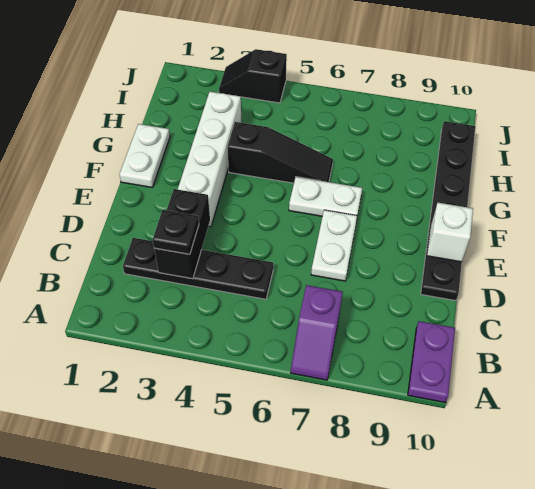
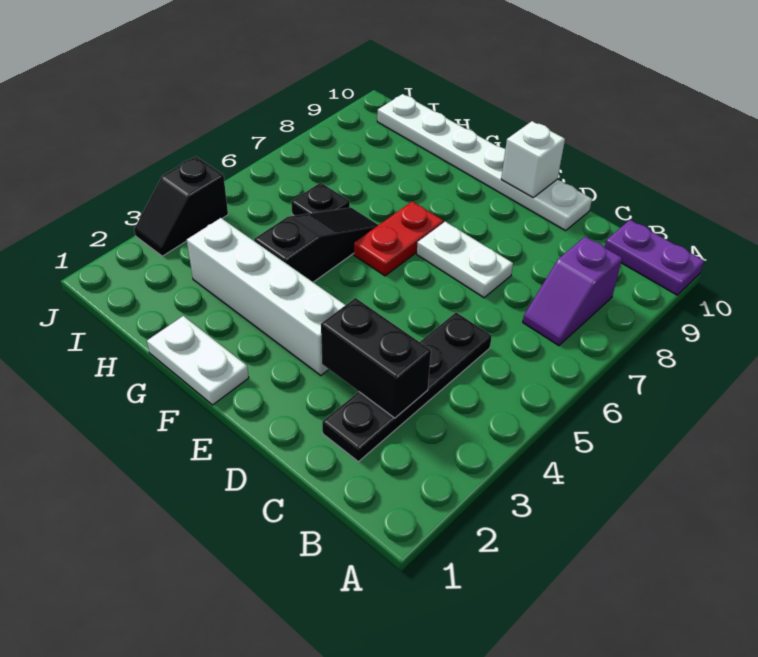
purple 1x2 slope [291,285,343,380] -> purple 1x2 slope turned to [523,237,622,346]
black 1x1 plate [153,210,199,254] -> black 1x1 plate moved to [291,183,350,216]
black 1x6 plate [421,121,475,301] -> white 1x6 plate [377,94,592,231]
white 1x2 plate [289,177,362,216] -> red 1x2 plate [354,201,444,276]

